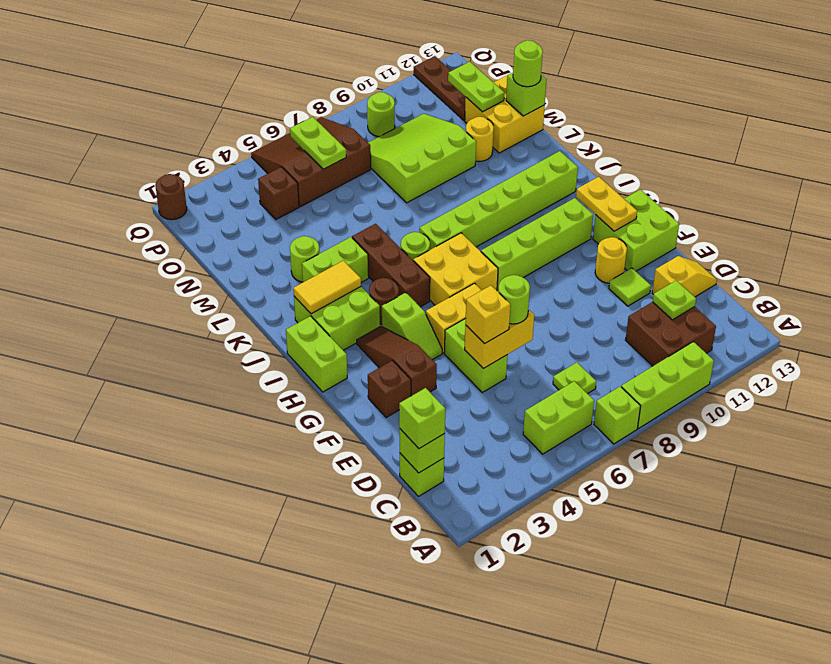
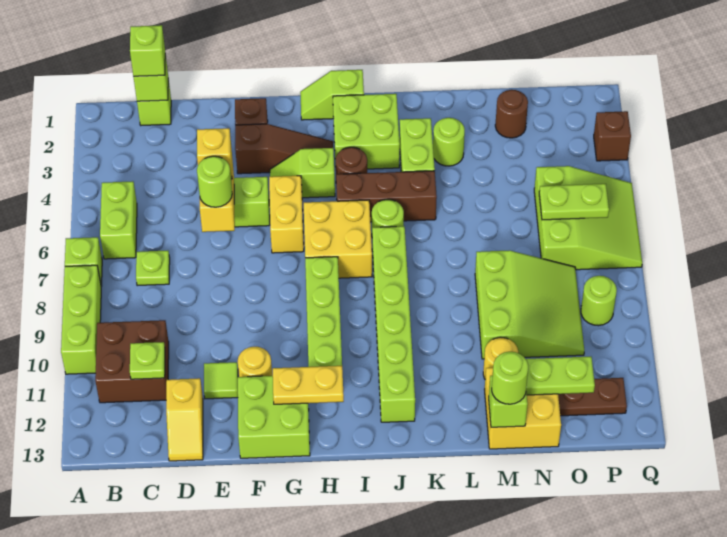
lime 1x2 brick [286,316,347,392] -> lime 1x2 slope [300,70,364,120]
yellow 1x2 tile [293,261,361,314] -> none
brown 1x1 brick [258,167,299,219] -> brown 1x1 brick moved to [594,111,631,161]
brown 3x3 slope [251,117,371,207] -> lime 3x3 slope [534,166,642,270]
brown 1x3 plate [414,56,466,121] -> brown 1x2 plate [558,378,627,416]
brown 1x1 round brick [155,174,187,220] -> brown 1x1 round brick moved to [495,90,528,138]

